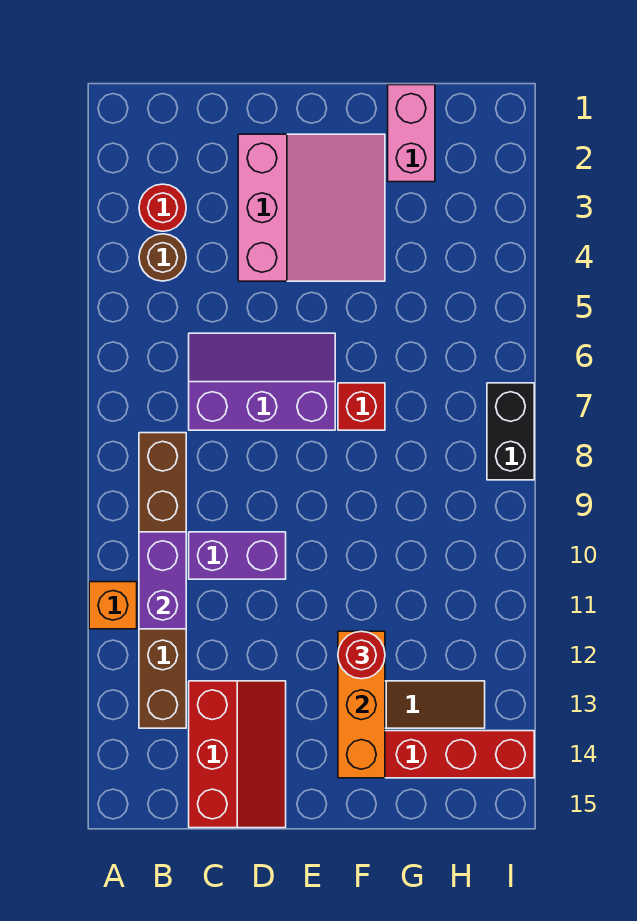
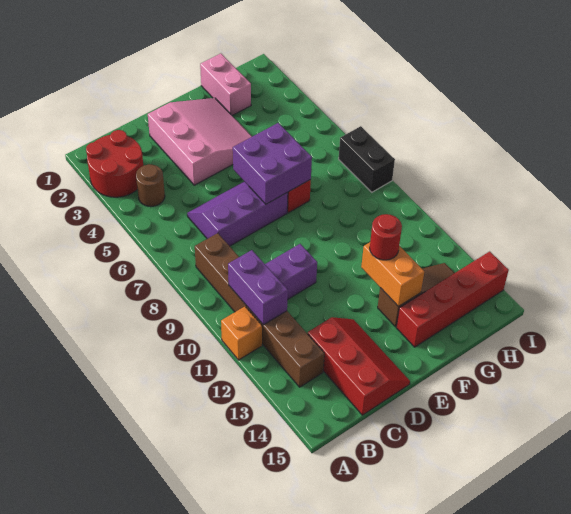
red 1x1 round brick [139,184,186,231] -> red 2x2 round brick [86,130,143,197]
none -> purple 2x2 brick [233,123,312,204]
orange 1x3 brick [338,631,385,778] -> orange 1x2 brick [361,242,424,307]

